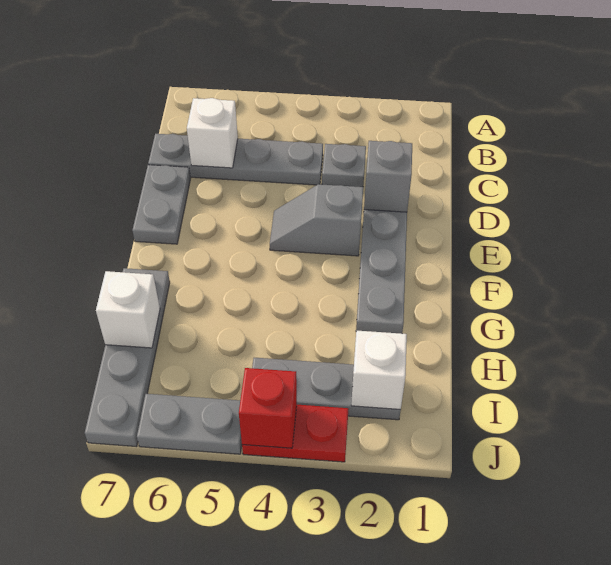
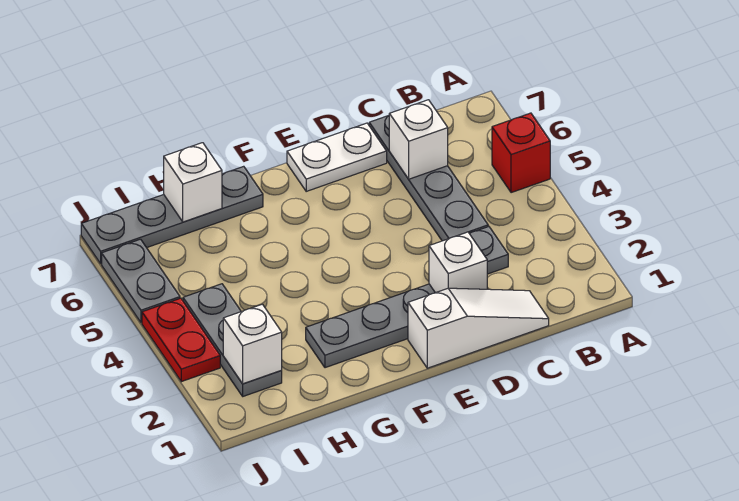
none -> white 1x3 slope [408,288,549,368]
grey 1x1 brick [364,141,412,212] -> white 1x1 brick [429,232,487,293]
grey 1x2 plate [132,165,190,244] -> white 1x2 plate [287,123,387,191]
grey 1x2 slope [270,184,363,256] -> none
red 1x1 brick [239,368,297,448] -> red 1x1 brick moved to [492,113,550,193]

